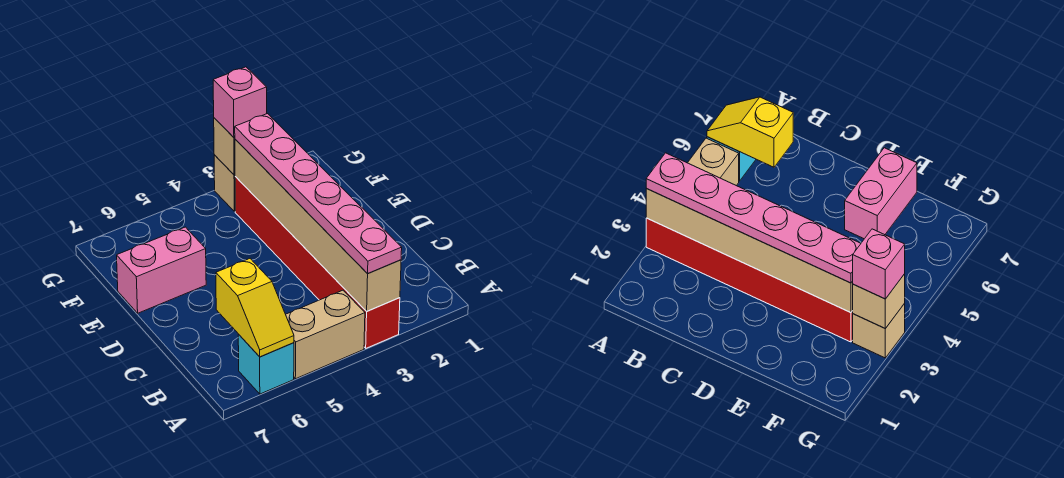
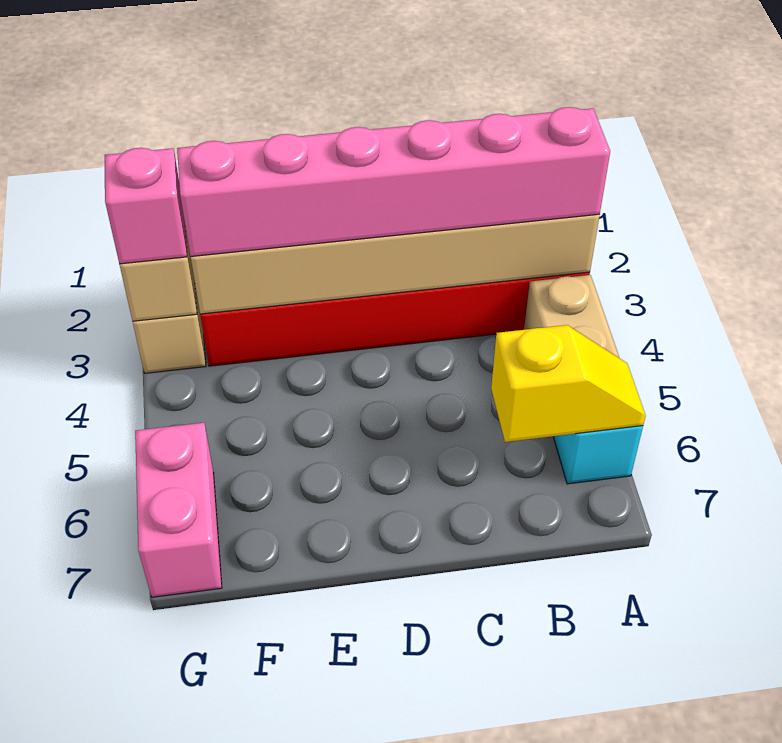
pink 1x6 plate [235,114,402,274] -> pink 1x6 brick [177,107,610,256]
pink 1x2 brick [117,227,206,313] -> pink 1x2 brick moved to [135,423,222,597]

